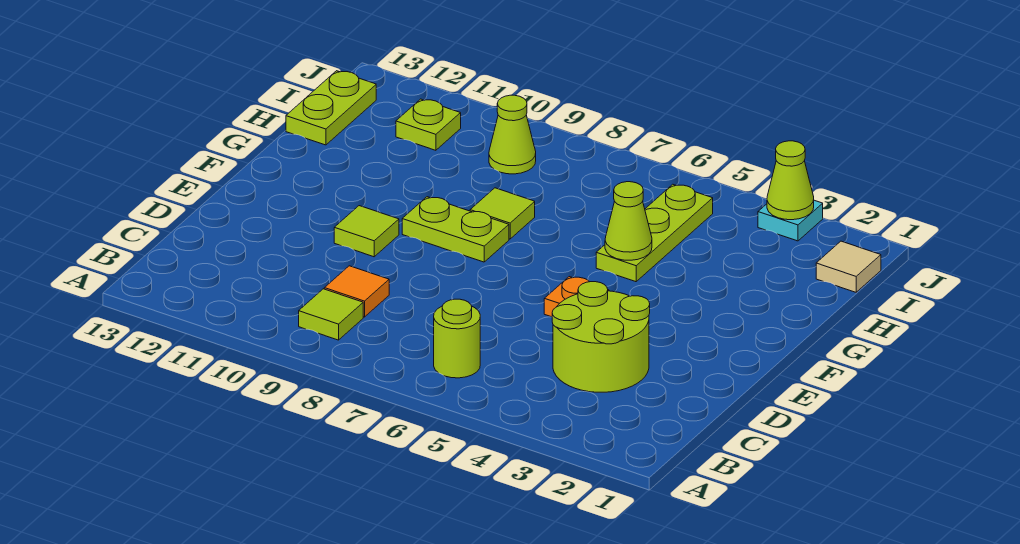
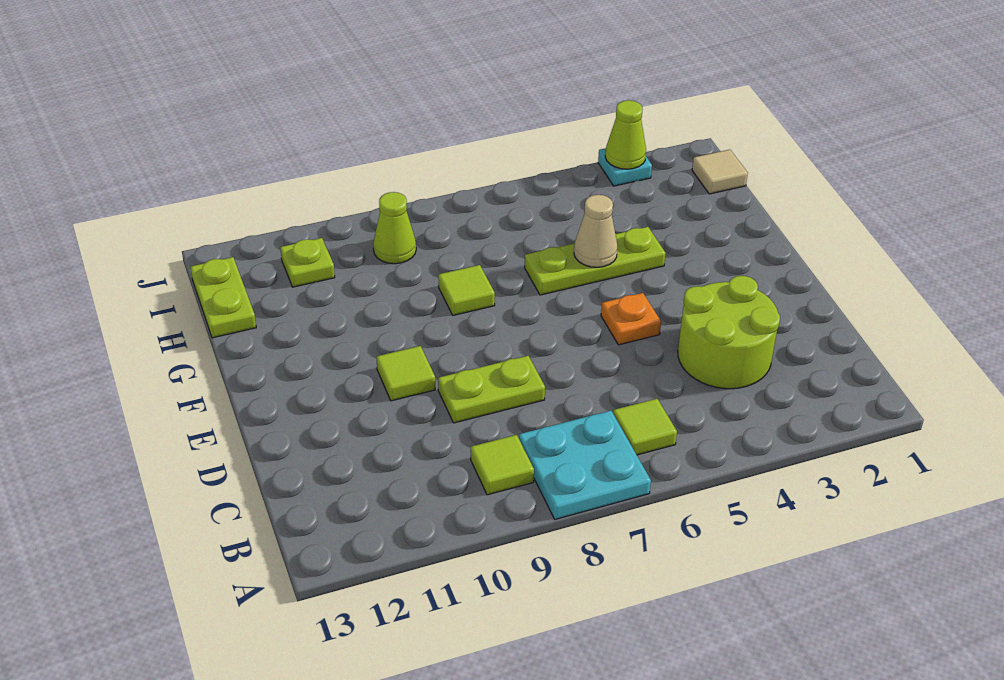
none -> cyan 2x2 plate [519,411,651,519]
lime 1x1 round brick [434,299,480,378] -> lime 1x1 tile [613,399,677,455]
orange 1x1 tile [324,266,389,317] -> none
lime 1x2 plate [402,197,509,262] -> lime 1x2 plate moved to [438,356,545,423]
lime 1x3 plate [596,184,713,282] -> lime 1x3 plate turned to [525,227,666,295]
lime 1x1 cone [605,182,652,260] -> tan 1x1 cone [574,195,618,267]

